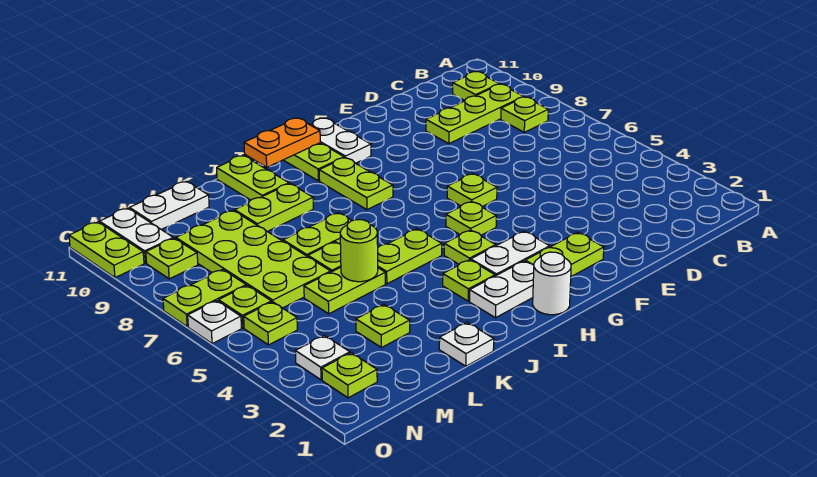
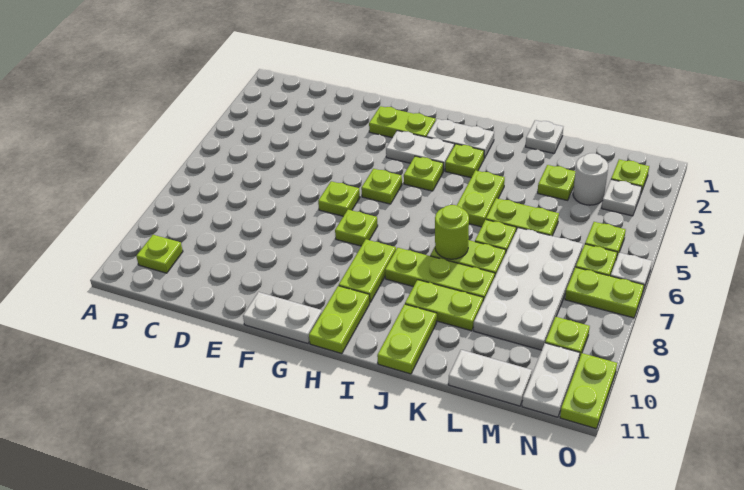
lime 1x1 plate [501,97,548,132] -> lime 1x1 plate moved to [335,210,378,246]
lime 1x3 plate [426,84,524,144] -> lime 1x3 plate moved to [385,248,495,301]
white 1x2 plate [310,118,371,163] -> white 1x2 plate turned to [243,292,322,344]
white 1x1 round brick [533,252,571,315] -> white 1x1 round brick moved to [573,153,608,205]
orange 1x2 plate [244,118,320,167] -> none
lime 1x2 plate [378,229,442,284] -> lime 1x2 plate turned to [457,170,505,227]
lime 1x1 round brick [340,220,378,282] -> lime 1x1 round brick moved to [435,205,469,259]
lime 2x4 plate [176,210,331,308] -> white 2x4 plate [474,228,583,350]

